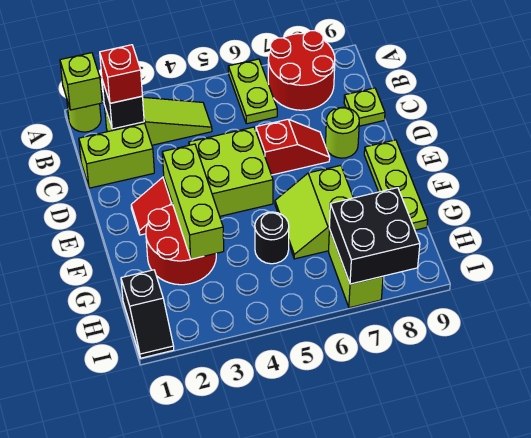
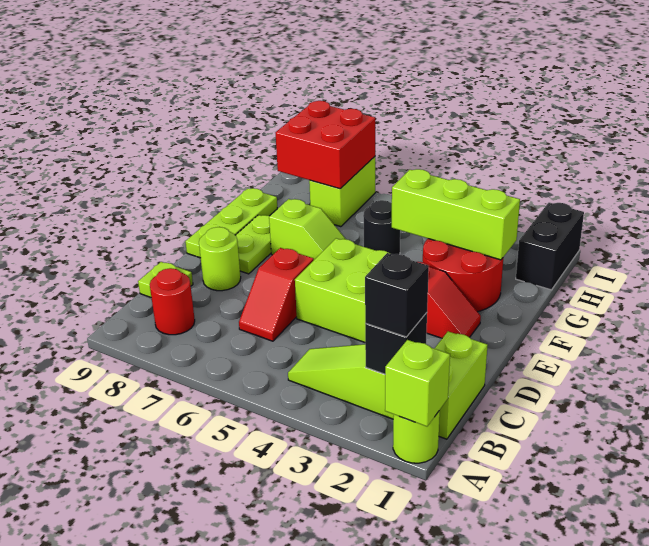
lime 1x2 plate [228,59,277,124] -> lime 1x2 plate moved to [236,215,271,274]
red 2x2 round brick [268,31,335,110] -> red 1x1 round brick [150,268,195,335]
red 1x1 brick [100,45,142,103] -> black 1x1 brick [365,253,429,337]
lime 1x2 brick [79,123,154,188] -> lime 1x2 brick turned to [434,332,488,439]
red 1x2 slope [256,119,330,175] -> red 1x2 slope turned to [239,248,314,341]
lime 1x3 brick [162,144,224,259] -> lime 1x3 brick turned to [392,169,520,260]
lime 2x2 slope [275,165,353,259] -> lime 1x2 slope [269,199,345,260]
black 1x2 slope [121,270,174,358] -> black 1x2 brick [516,203,584,290]
black 2x2 brick [329,188,420,284] -> red 2x2 brick [275,101,375,189]

